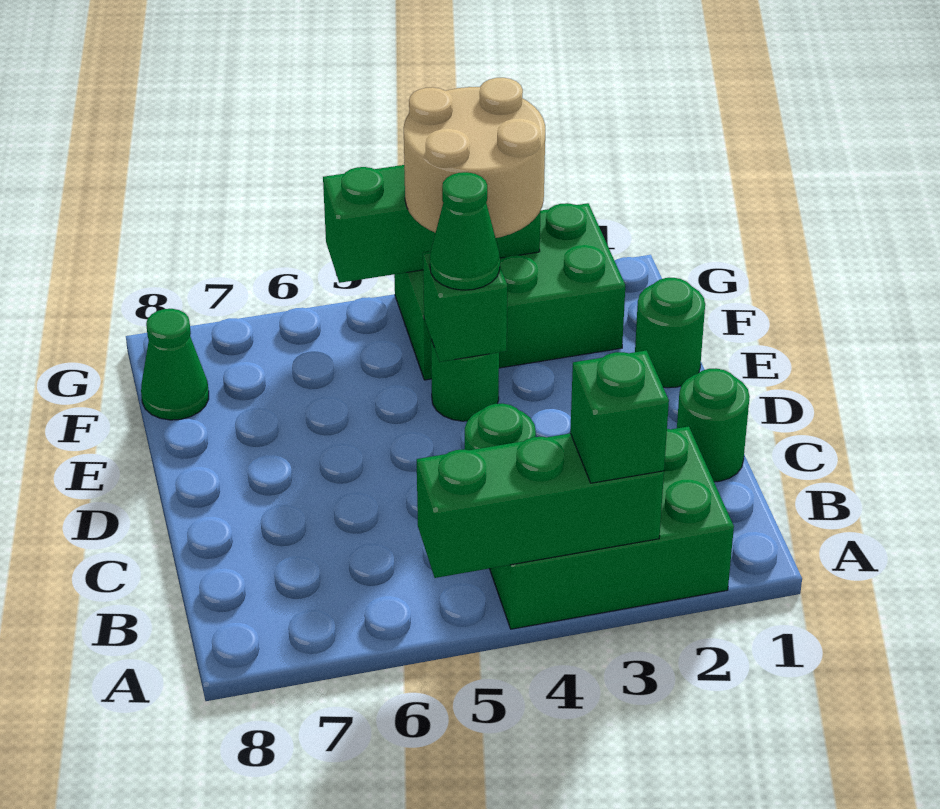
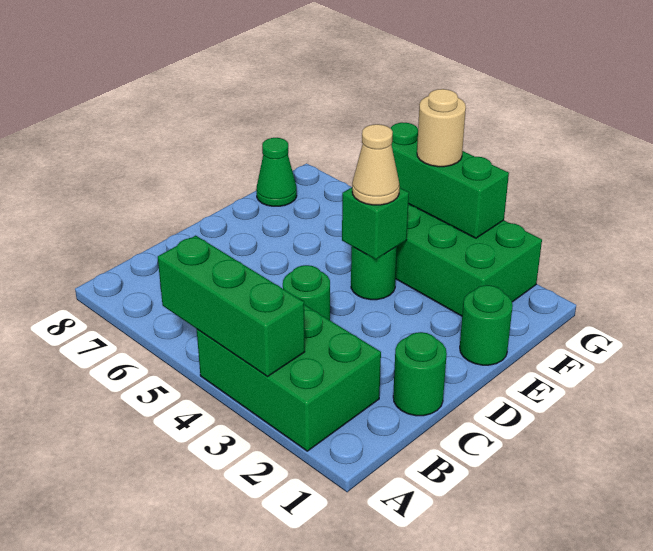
green 1x1 brick [570,350,669,483] -> none
green 1x1 cone [430,172,500,290] -> tan 1x1 cone [352,124,399,205]
tan 2x2 round brick [404,78,545,238] -> tan 1x1 round brick [417,89,466,167]

